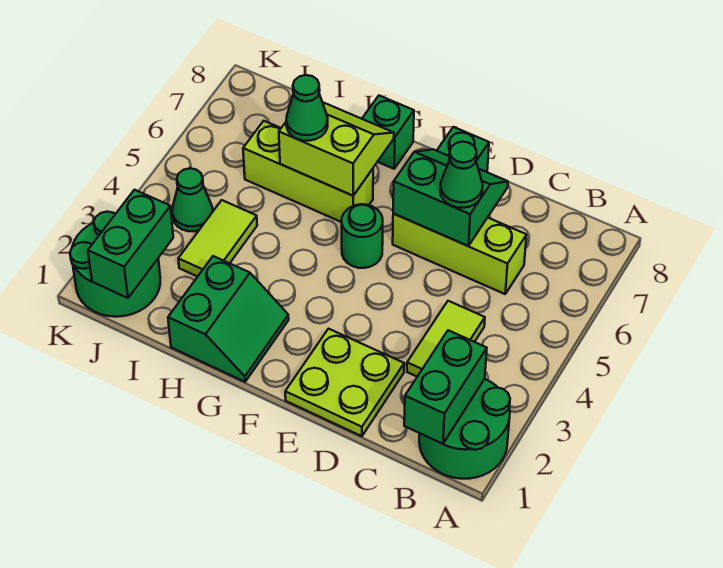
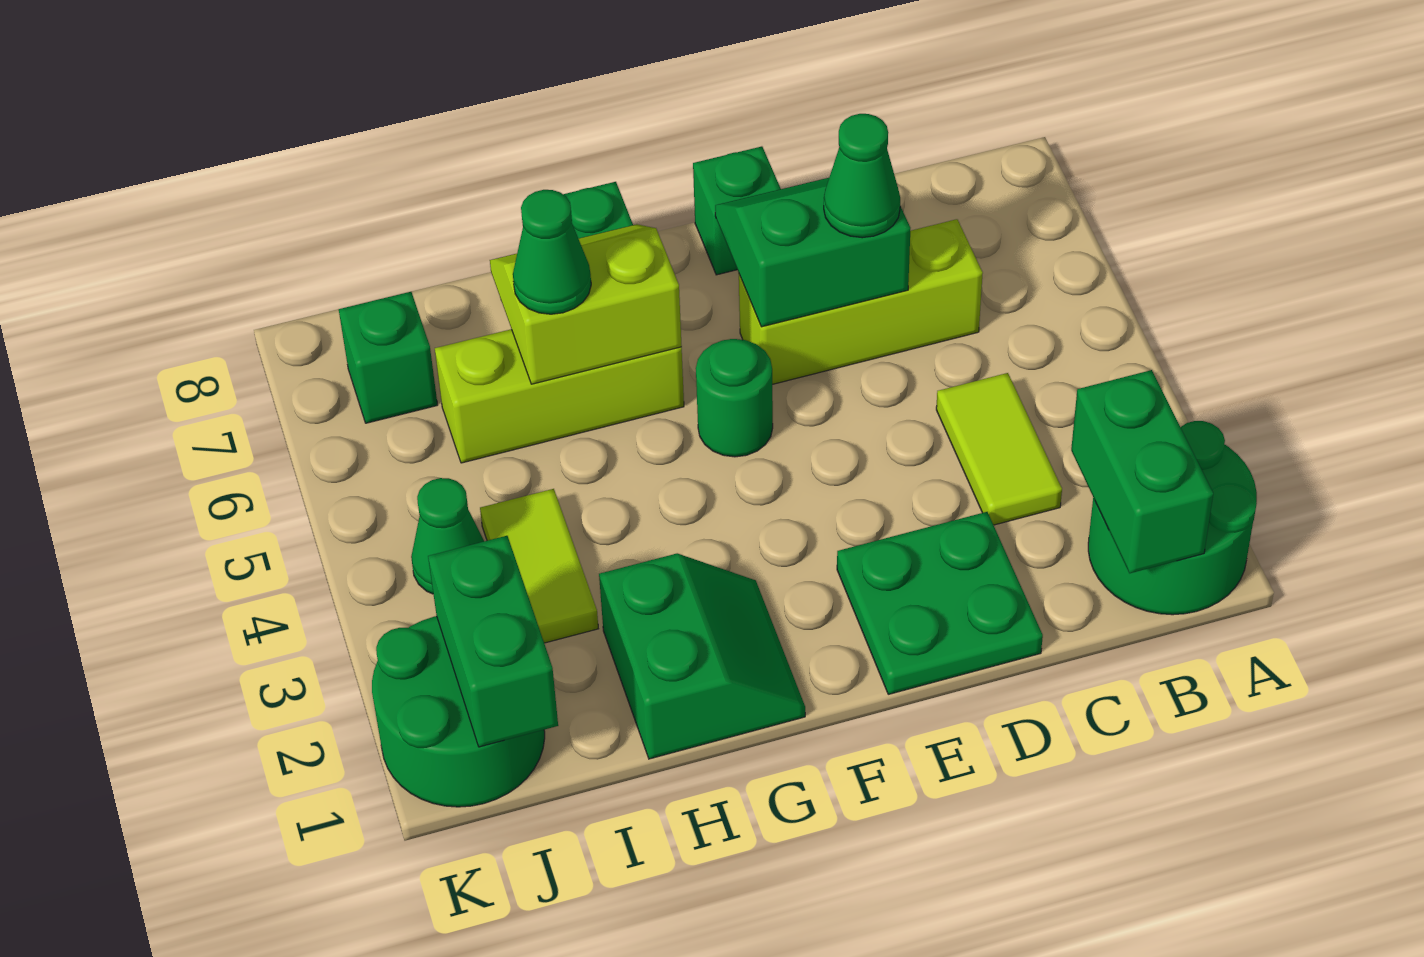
lime 2x2 plate [285,329,404,436] -> green 2x2 plate [837,512,1043,694]
none -> green 1x1 brick [339,292,438,423]

